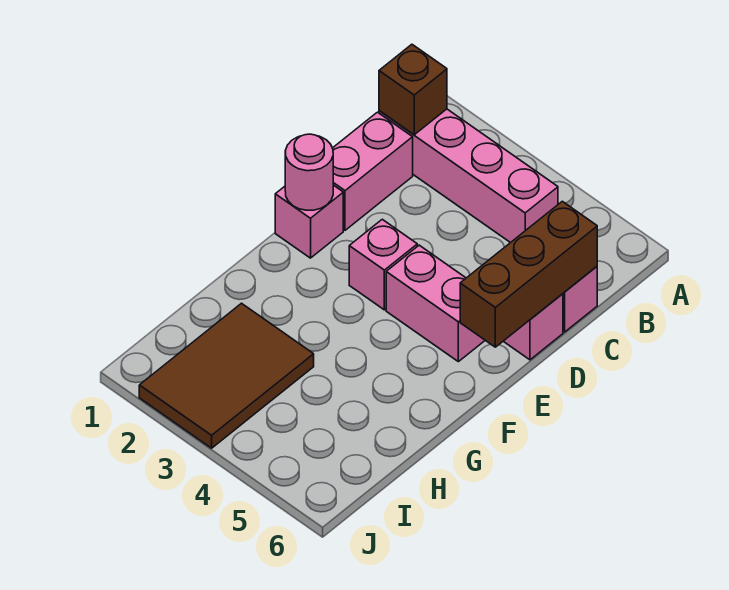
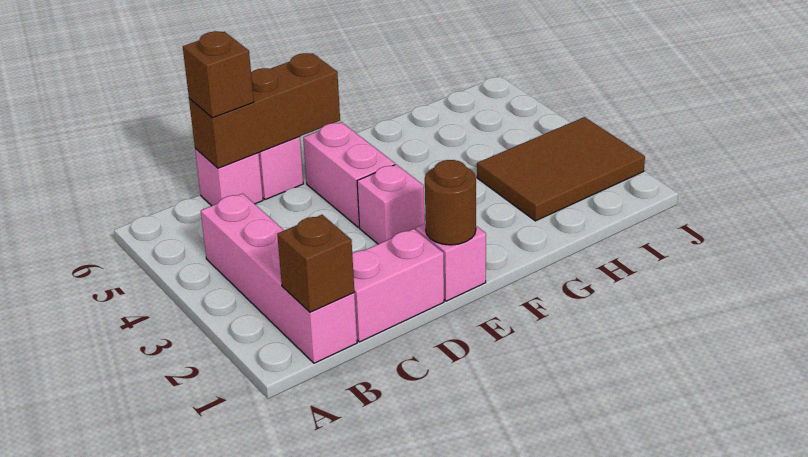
none -> brown 1x1 brick [183,31,254,118]
pink 1x1 round brick [285,134,333,210] -> brown 1x1 round brick [425,160,476,245]

